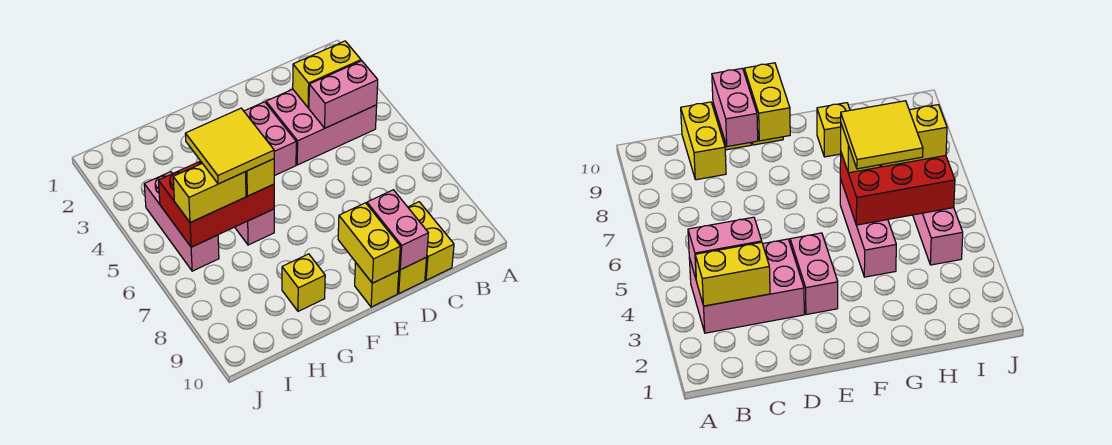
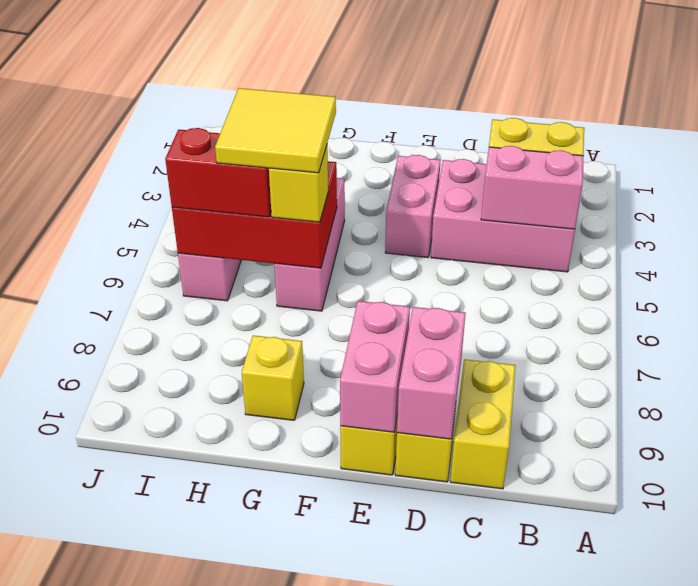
yellow 1x2 brick [338,203,400,283] -> pink 1x2 brick [340,301,410,432]
yellow 1x2 brick [173,163,246,223] -> red 1x2 brick [165,128,271,217]

